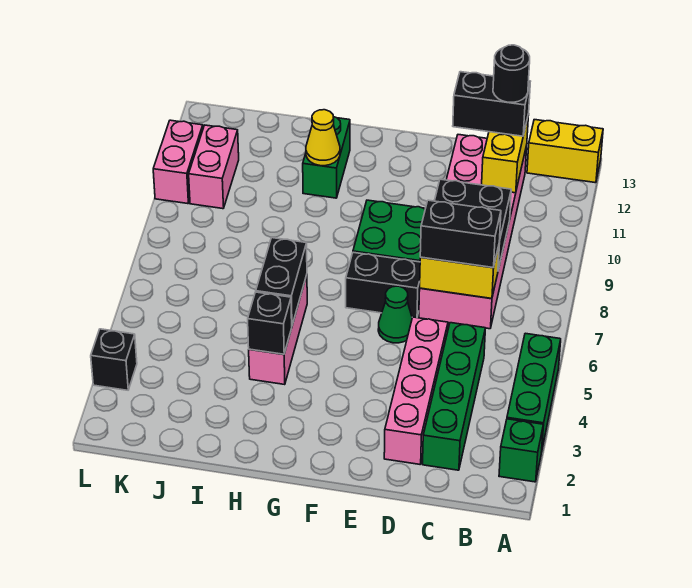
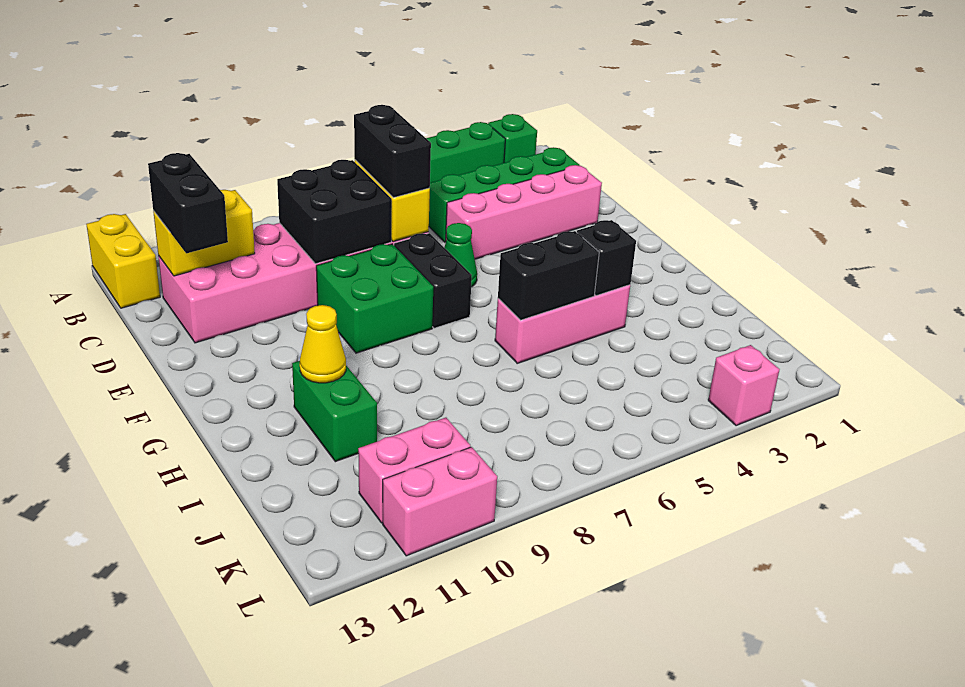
black 1x1 round brick [493,45,530,102] -> none
green 1x2 brick [303,117,350,198] -> green 1x2 brick turned to [292,361,377,462]
black 1x1 brick [91,329,137,390] -> pink 1x1 brick [708,345,780,426]

